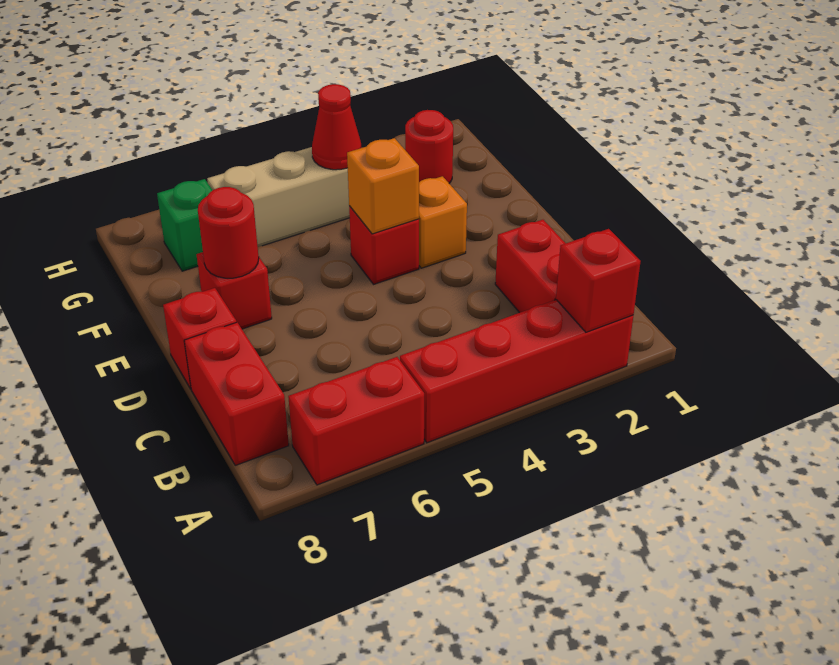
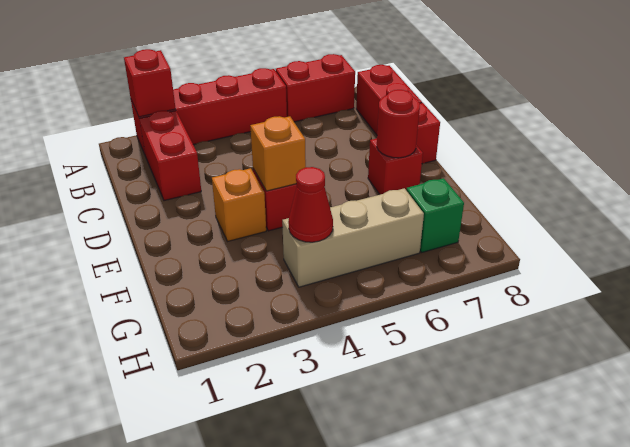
red 1x1 round brick [405,110,453,183] -> none

